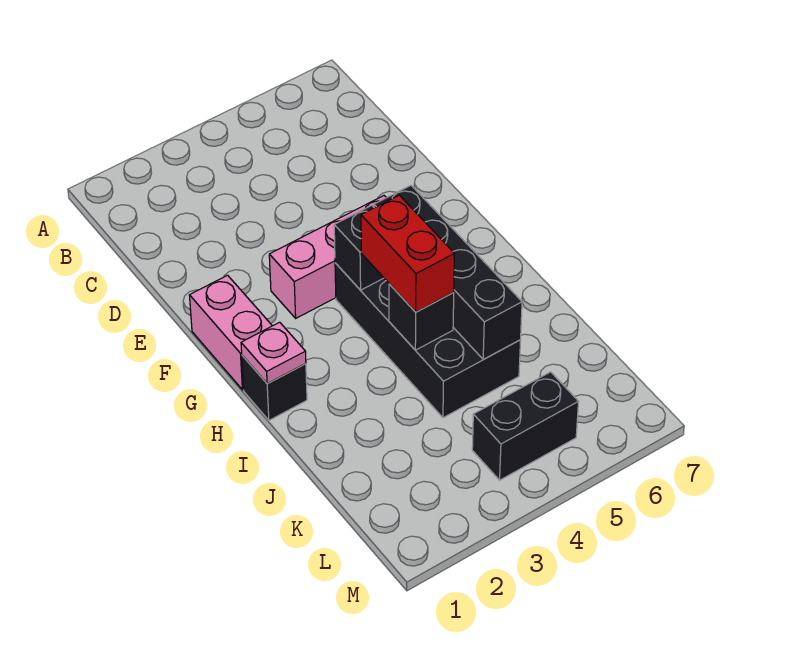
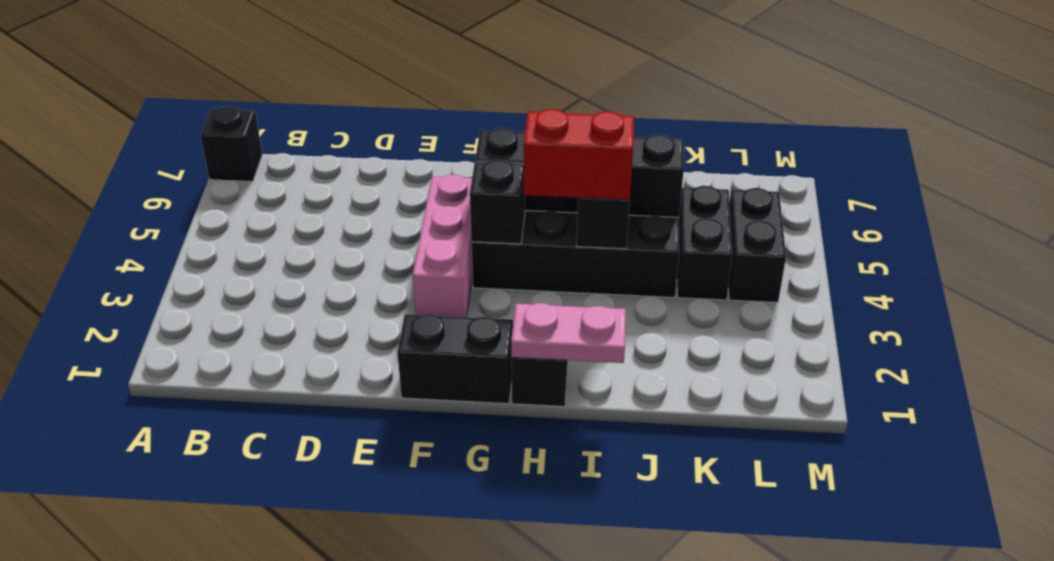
none -> black 1x1 brick [200,106,262,182]
pink 1x2 brick [189,275,272,390] -> black 1x2 brick [397,314,513,404]
pink 1x1 plate [241,322,306,384] -> pink 1x2 plate [511,303,626,363]
none -> black 1x2 brick [677,186,733,300]

